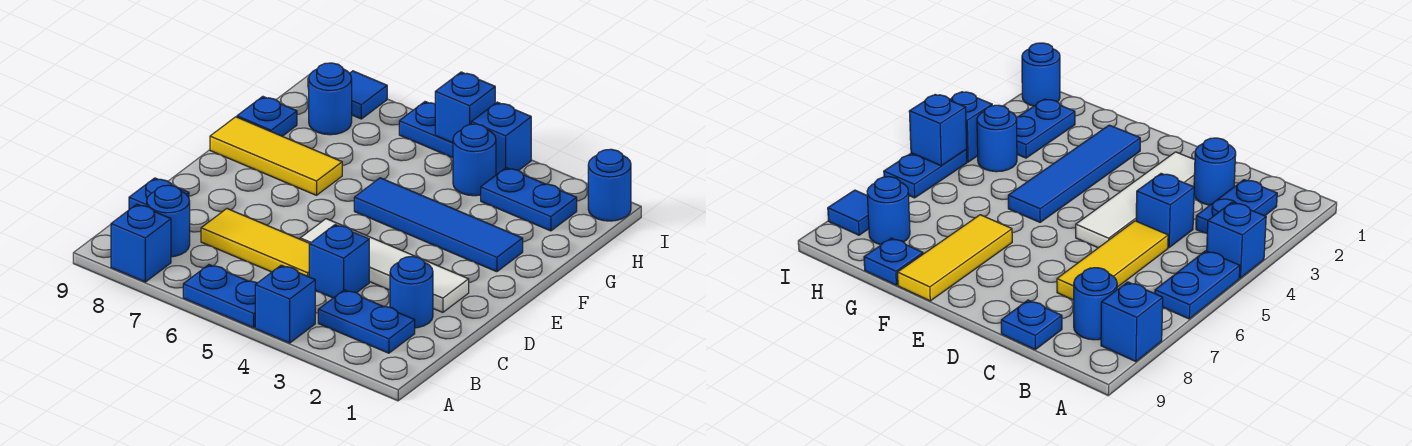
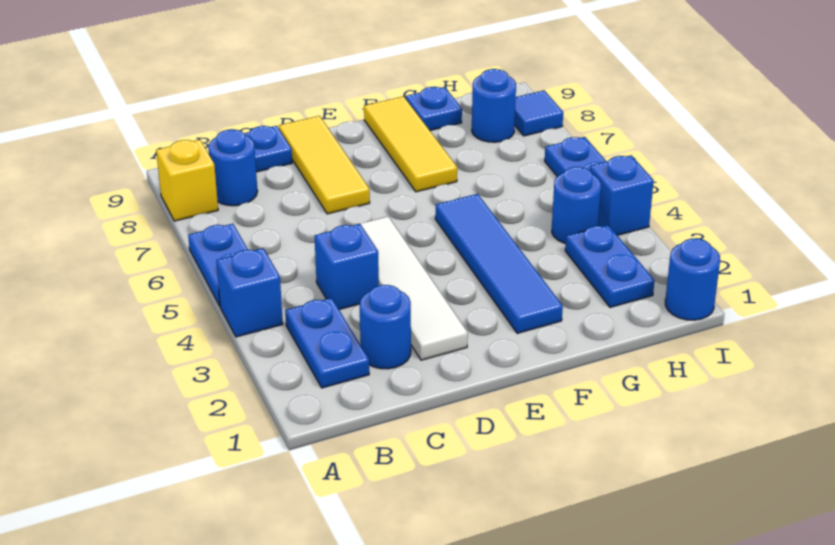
blue 1x1 brick [111,204,171,282] -> yellow 1x1 brick [156,140,218,221]
yellow 1x3 tile [201,209,310,277] -> yellow 1x3 tile moved to [279,116,370,214]
blue 1x1 brick [435,72,495,143] -> none

